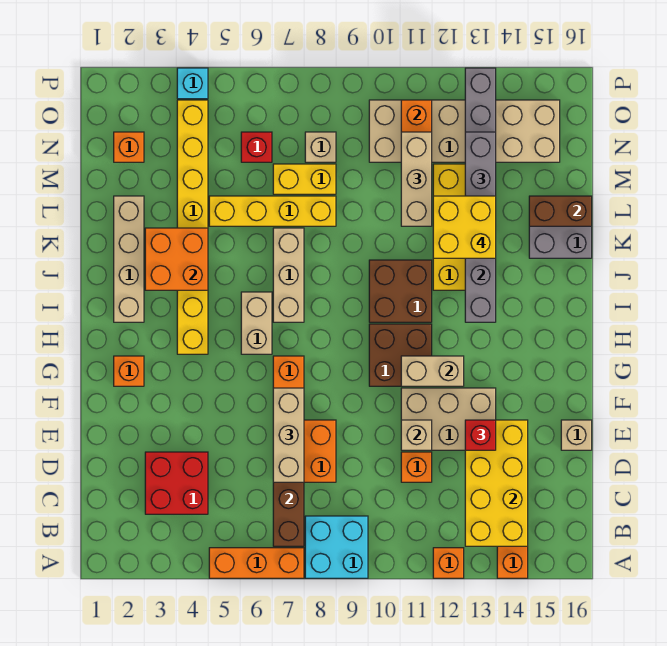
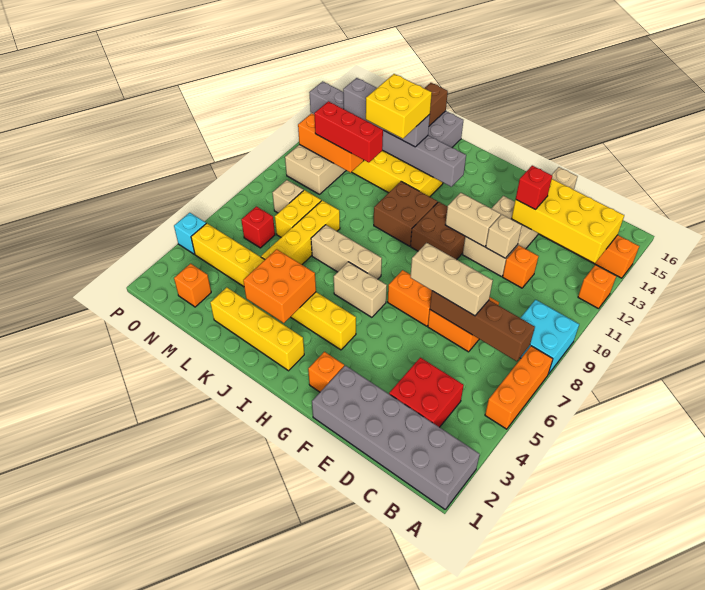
none -> grey 2x6 brick [312,365,480,509]
tan 1x2 brick [401,356,464,386] -> tan 1x2 brick turned to [445,193,501,247]
tan 1x4 brick [114,196,144,322] -> yellow 1x4 brick [210,287,304,371]
tan 1x3 brick [401,132,432,226] -> red 1x3 brick [314,101,383,163]

